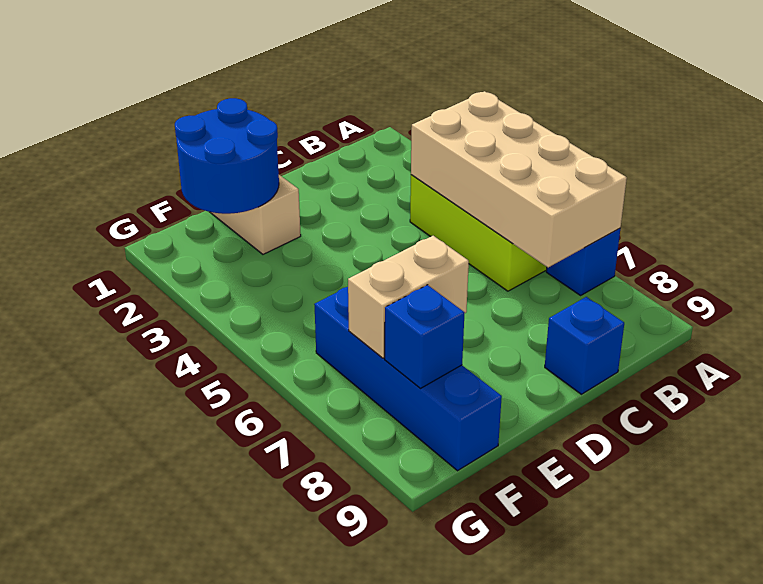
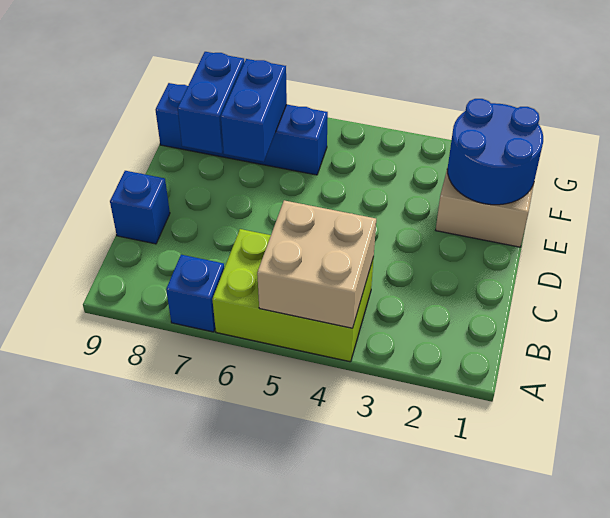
tan 2x4 brick [411,91,627,267] -> tan 2x2 brick [257,200,376,328]
tan 1x2 brick [348,236,469,358] -> blue 1x2 brick [221,59,287,162]
blue 1x1 brick [385,285,465,388] -> blue 1x2 brick [178,52,244,153]

